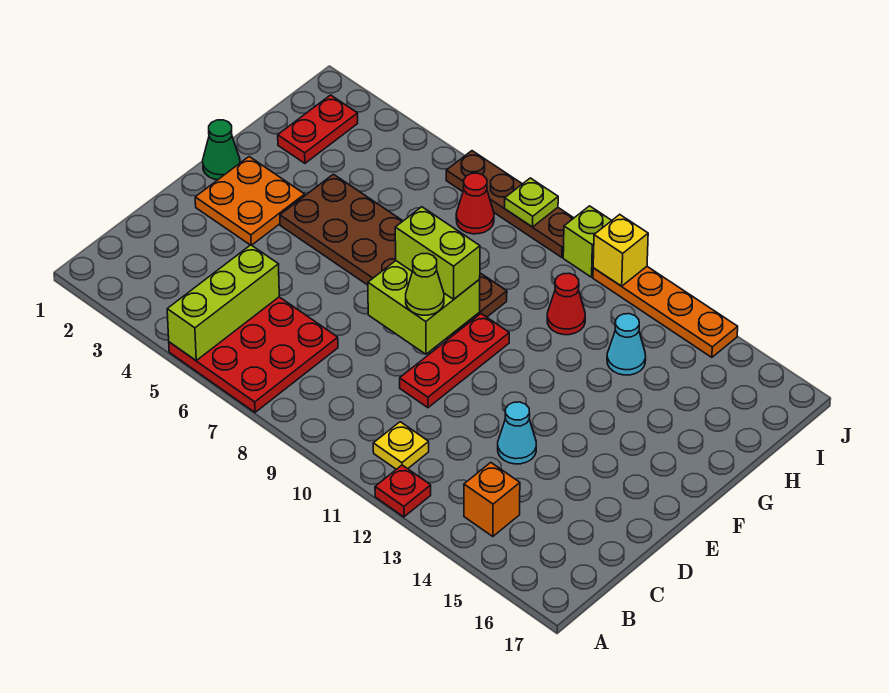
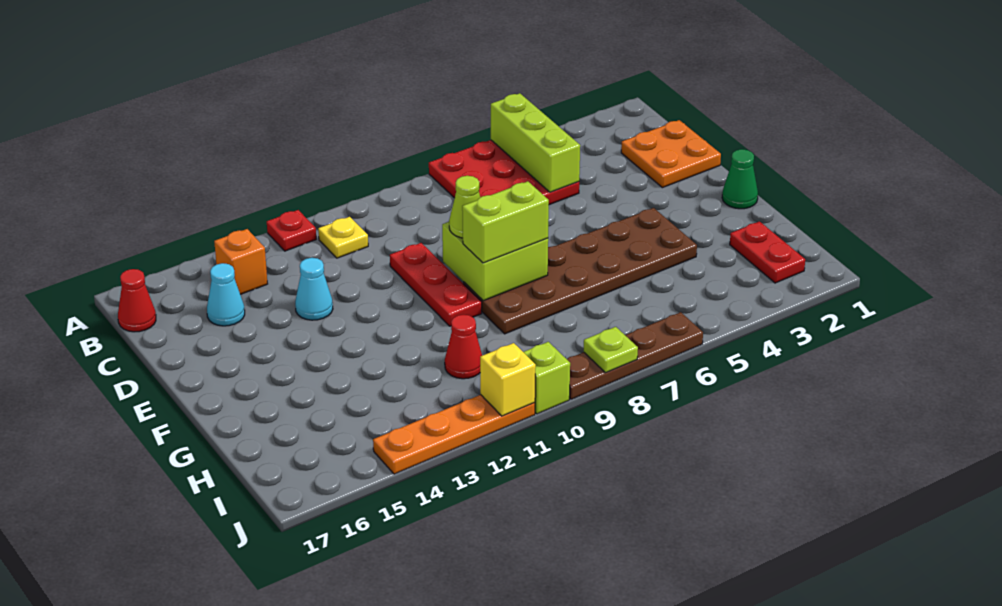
orange 2x2 plate [195,157,305,245] -> orange 2x2 plate moved to [621,120,721,188]
cyan 1x1 cone [607,314,646,375] -> cyan 1x1 cone moved to [207,263,245,326]
red 1x1 cone [456,173,494,234] -> red 1x1 cone moved to [118,269,156,332]

